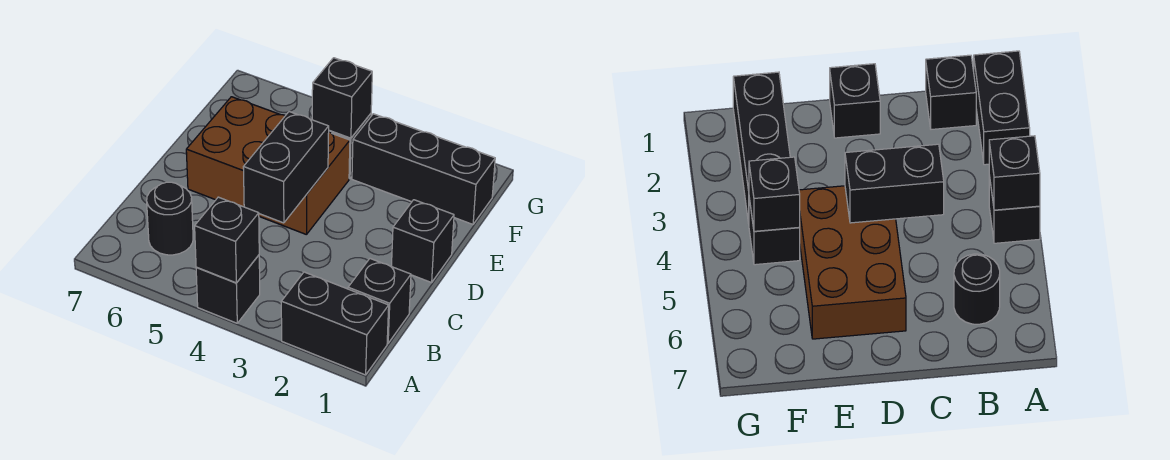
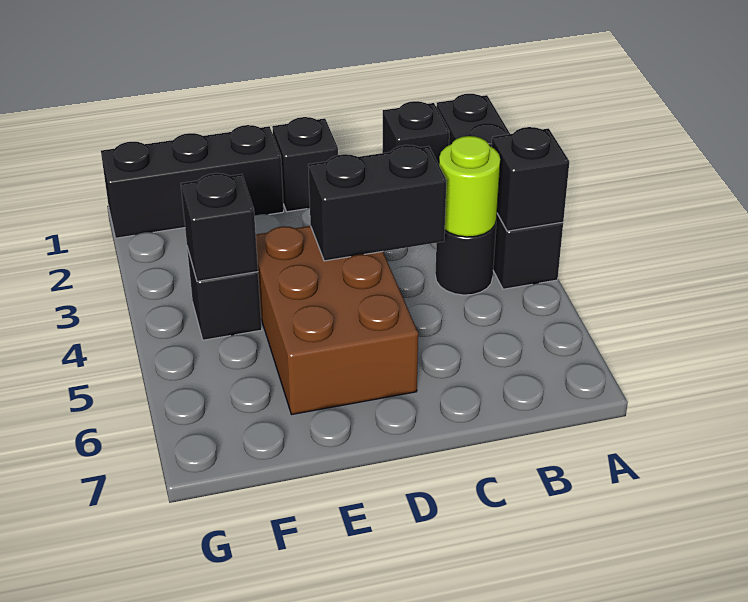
none -> lime 1x1 round brick [439,136,500,237]
black 1x1 round brick [147,182,193,255] -> black 1x1 round brick moved to [435,224,496,295]
black 1x3 brick [352,114,495,224] -> black 1x3 brick turned to [101,125,284,238]

